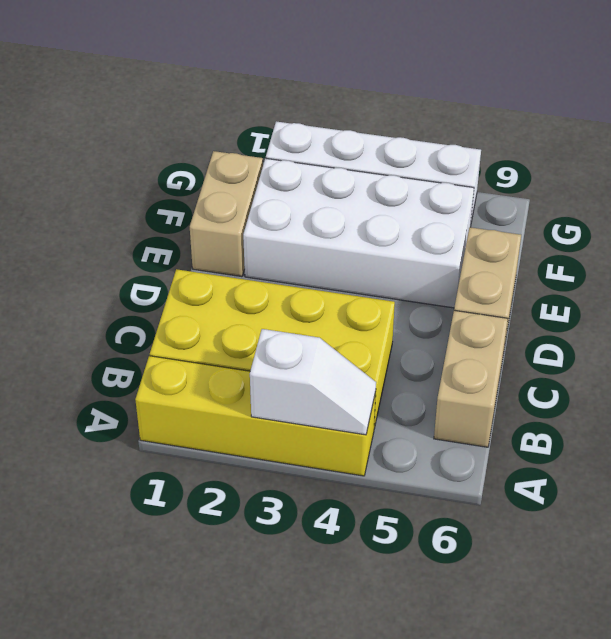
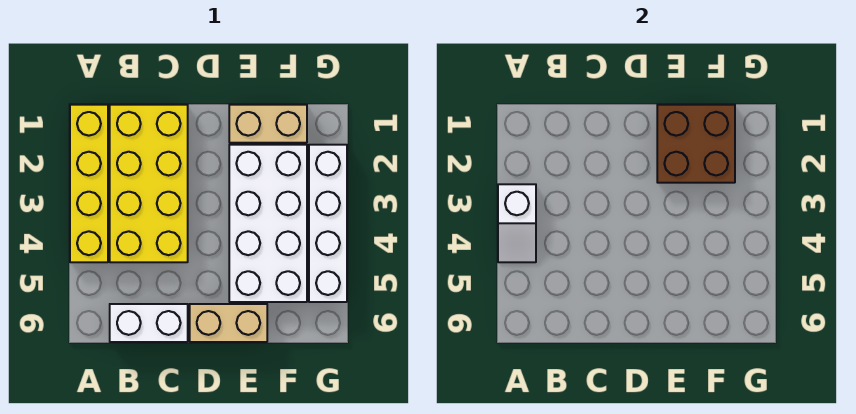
tan 1x2 brick [434,310,508,447] -> white 1x2 brick [110,304,188,342]
none -> brown 2x2 brick [657,105,735,183]

